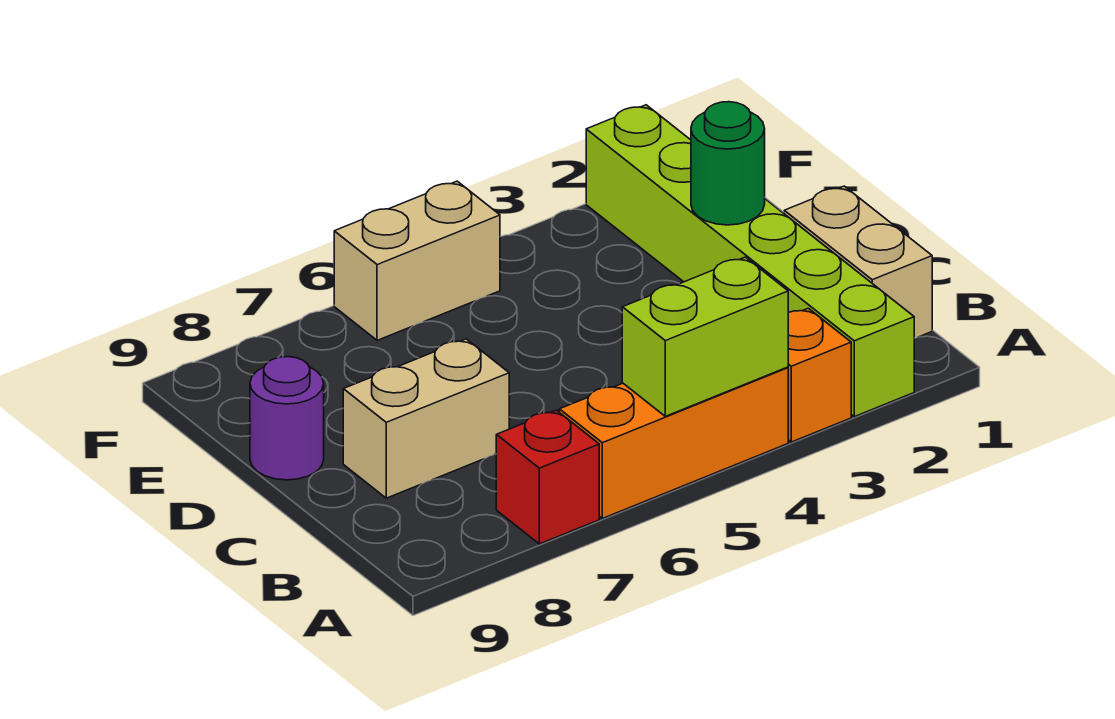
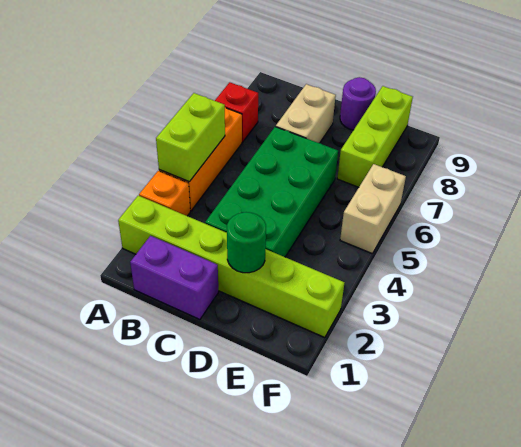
tan 1x2 brick [784,186,932,338] -> purple 1x2 brick [130,236,218,320]
none -> green 2x4 brick [205,127,338,257]
none -> lime 1x3 brick [337,86,413,187]

